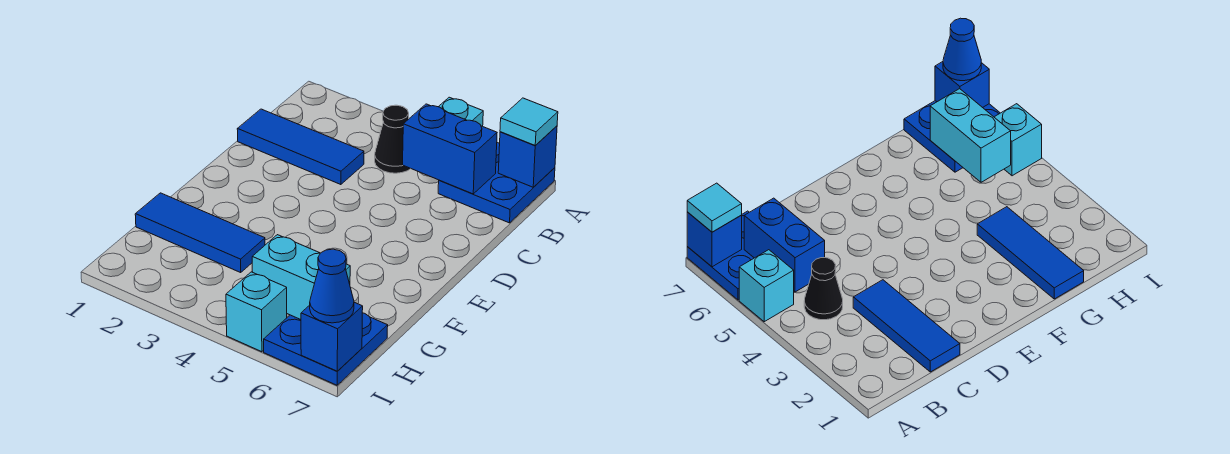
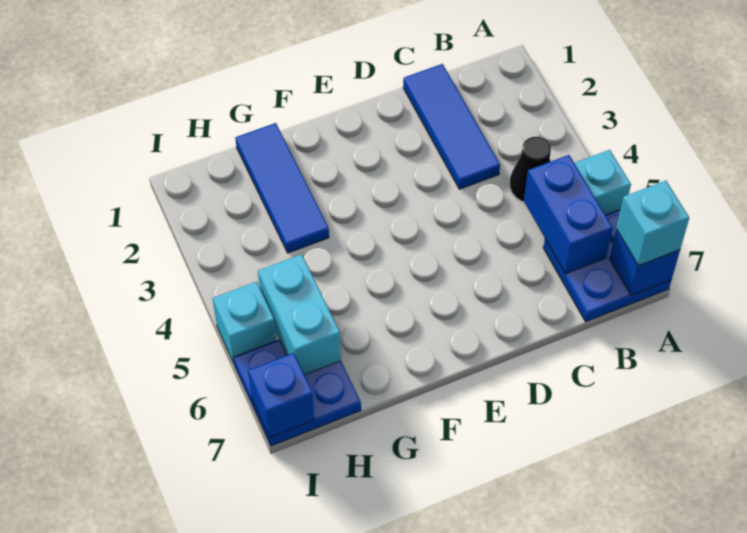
cyan 1x1 tile [500,98,558,146] -> cyan 1x1 brick [616,181,689,266]
blue 1x1 cone [310,249,354,323] -> none

